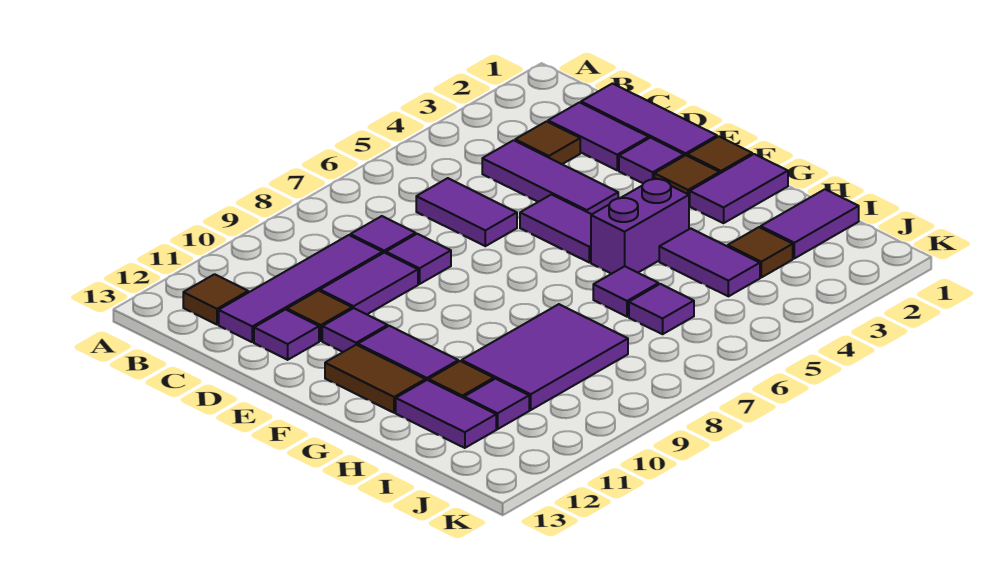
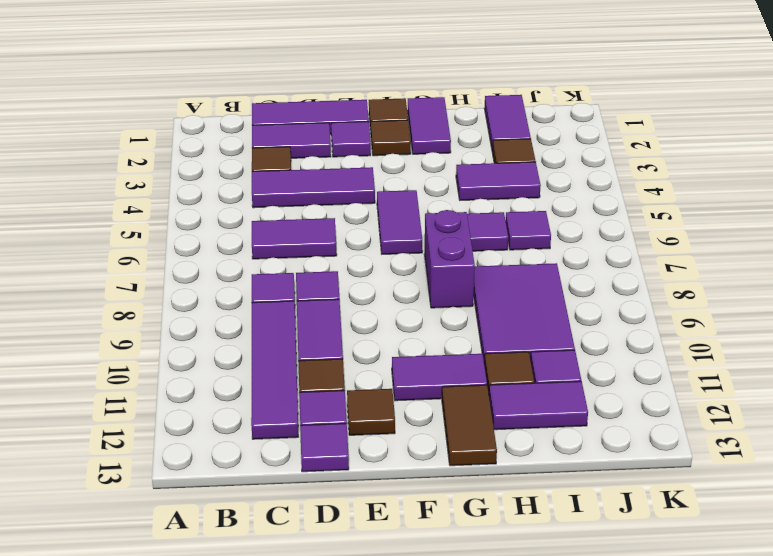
brown 1x1 tile [183,274,248,325] -> brown 1x1 tile moved to [347,389,395,435]
purple 1x2 tile [520,195,592,262] -> purple 1x2 tile turned to [377,190,422,254]
purple 1x1 tile [322,308,388,352] -> purple 1x1 tile moved to [300,423,349,472]
brown 1x2 tile [325,345,425,413] -> brown 1x2 tile turned to [442,385,497,466]
purple 1x2 brick [591,178,689,274] -> purple 1x2 brick moved to [425,210,475,308]

